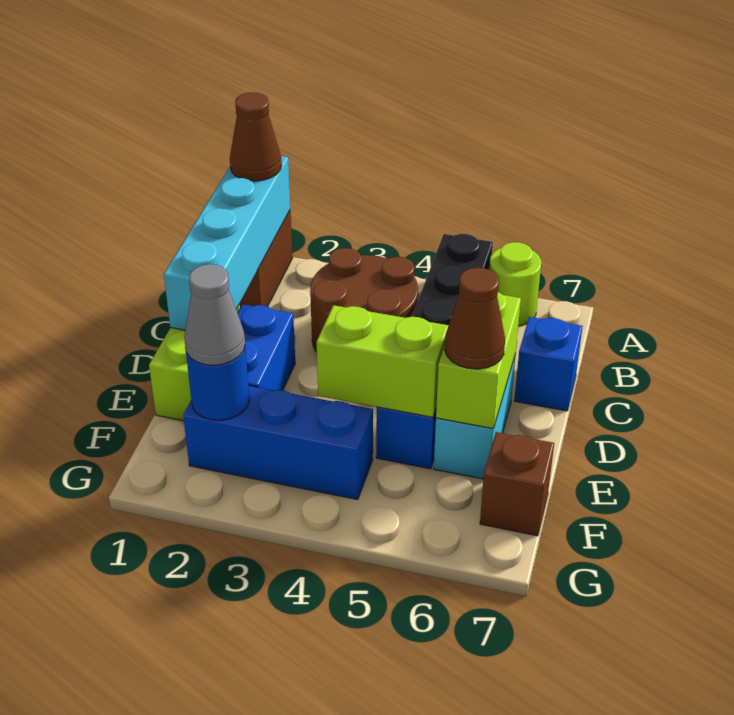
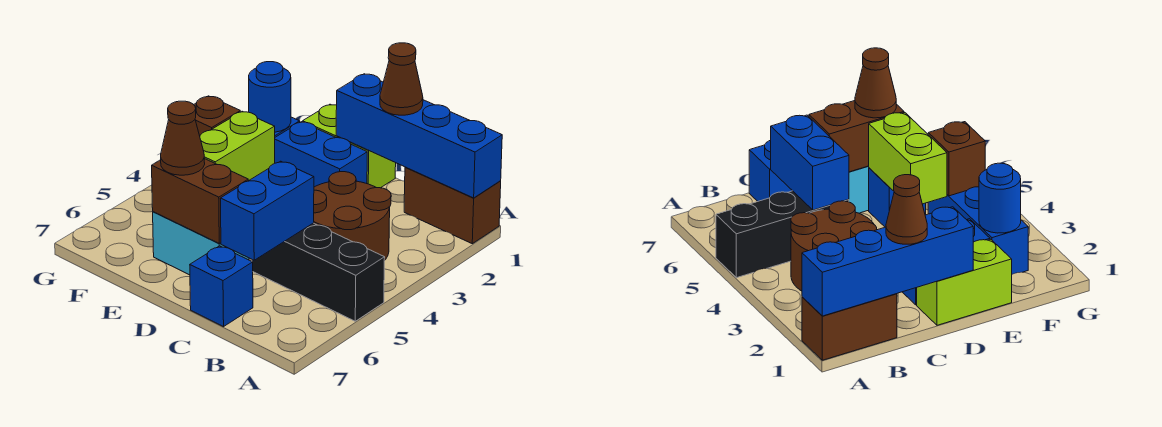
cyan 1x4 brick [164,156,290,330] -> blue 1x4 brick [336,74,502,198]
brown 1x1 cone [230,92,282,181] -> brown 1x1 cone moved to [380,43,423,115]
lime 1x1 round brick [490,242,541,326] -> none
none -> blue 1x2 brick [221,161,314,260]
lime 1x2 brick [436,292,521,429] -> brown 1x2 brick [152,159,248,244]
grey 1x1 cone [184,264,245,365] -> none
brown 1x1 brick [480,432,554,536] -> brown 1x1 brick moved to [194,96,240,136]

